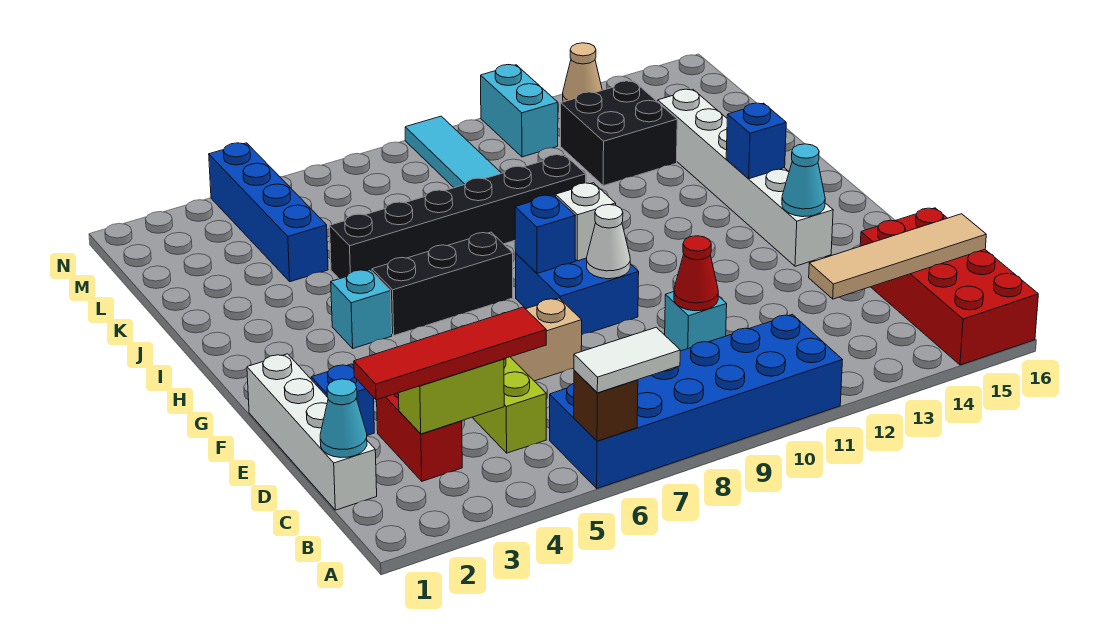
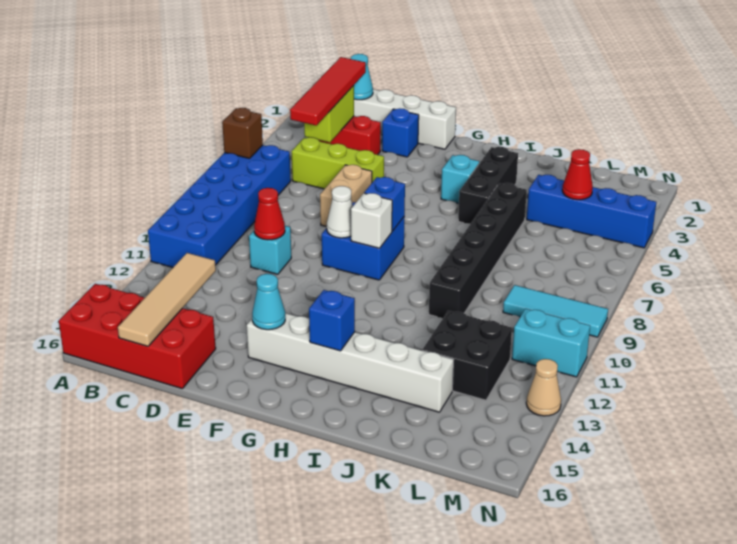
white 1x2 tile [574,327,680,393] -> none
black 1x3 brick [372,232,513,335] -> black 1x3 brick moved to [458,147,518,224]
none -> red 1x1 cone [562,149,593,200]

